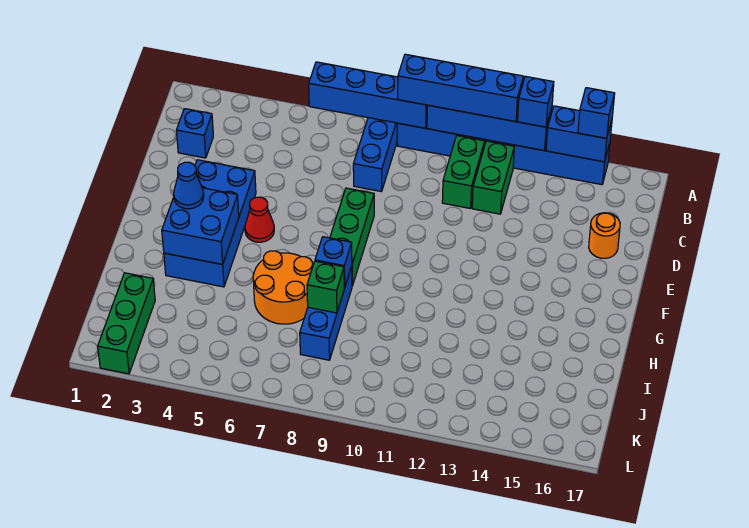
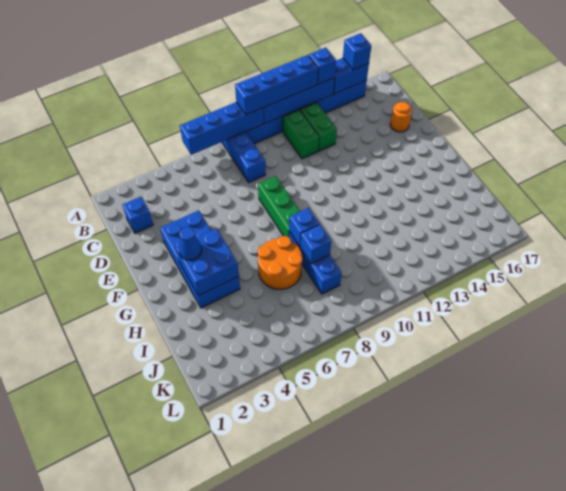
red 1x1 cone [245,197,274,242] -> none
green 1x1 brick [307,261,344,313] -> blue 1x1 brick [300,225,331,264]
green 1x3 brick [97,273,155,374] -> none

